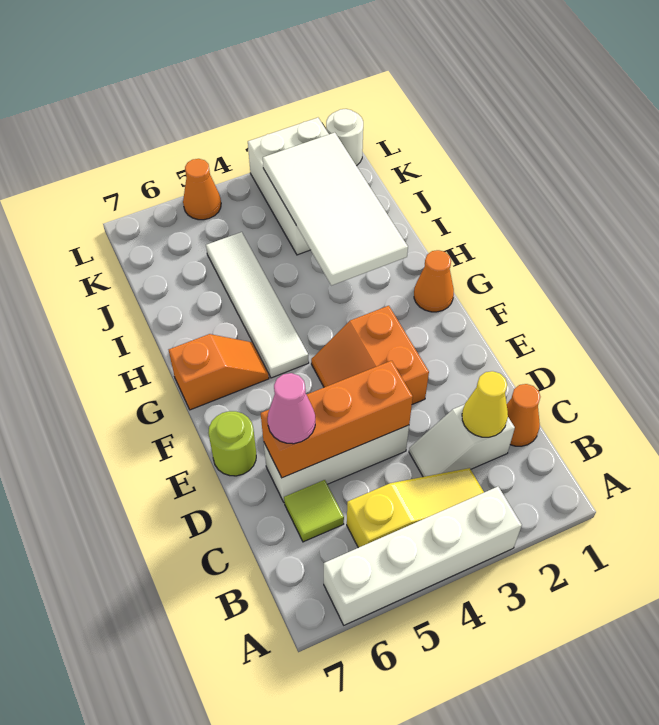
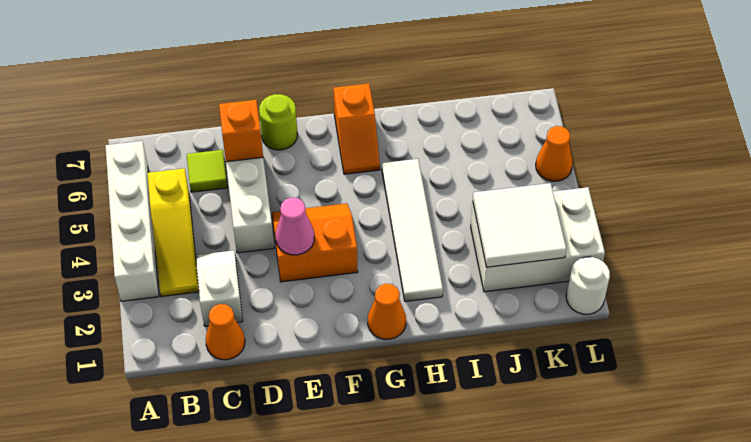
yellow 1x1 cone [462,371,508,437] -> none
orange 1x3 brick [261,361,413,478] -> orange 1x1 brick [219,100,263,162]
pink 1x1 cone [268,373,315,444] -> pink 1x1 cone moved to [276,197,314,255]
white 1x4 tile [206,232,309,378] -> white 1x4 tile turned to [382,159,443,302]
white 2x4 tile [263,133,408,285] -> white 2x2 tile [473,183,566,267]

